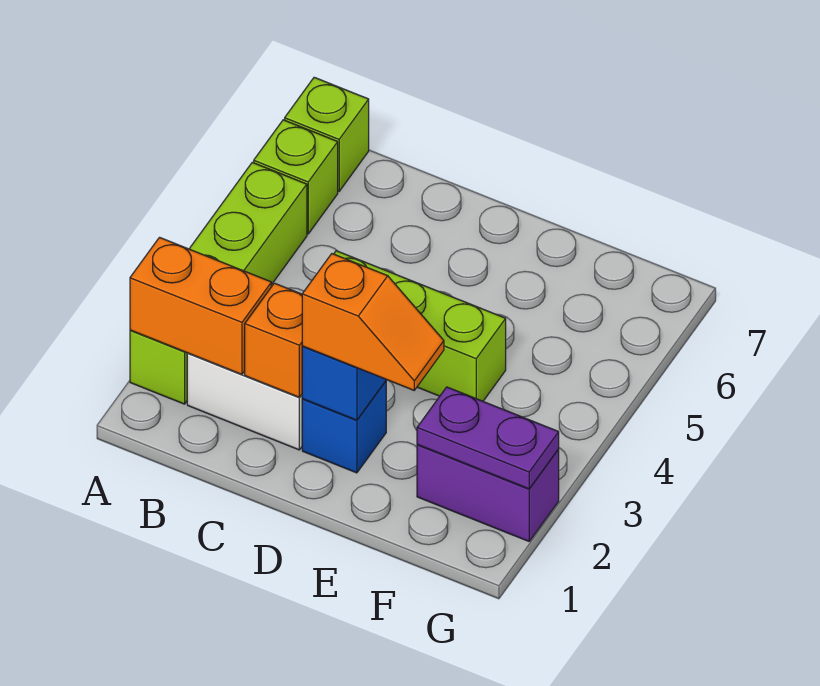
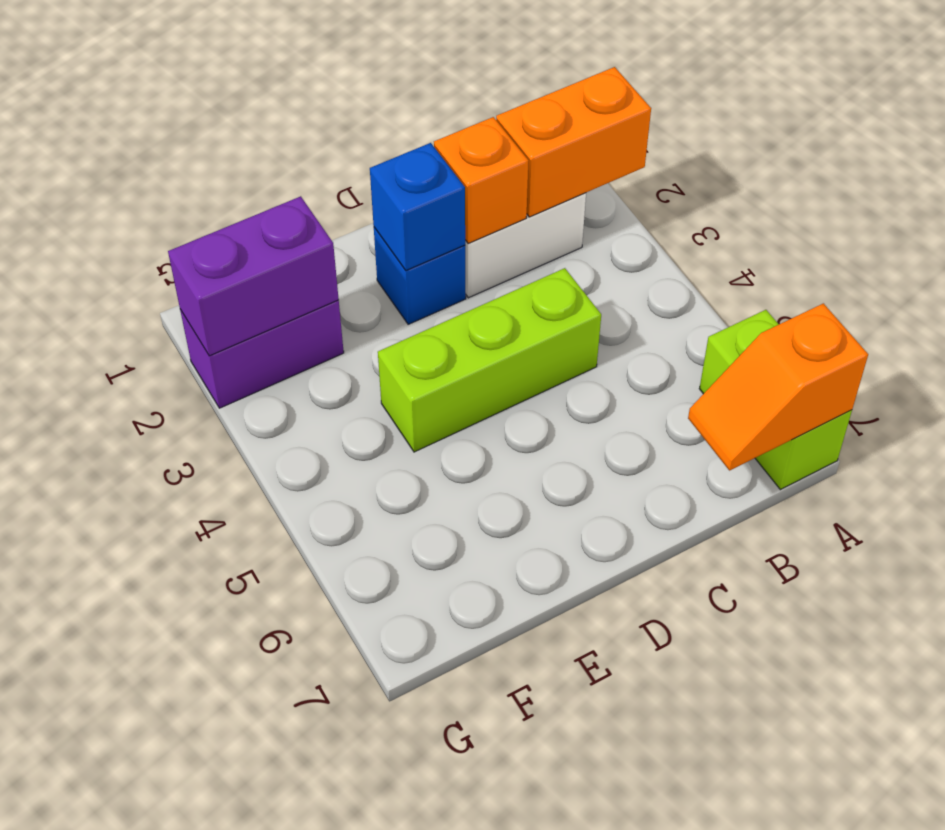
lime 1x4 brick [130,162,307,404] -> none
orange 1x2 slope [302,254,444,390] -> orange 1x2 slope moved to [688,303,868,470]
purple 1x2 plate [417,387,559,489] -> purple 1x2 brick [168,196,339,356]

